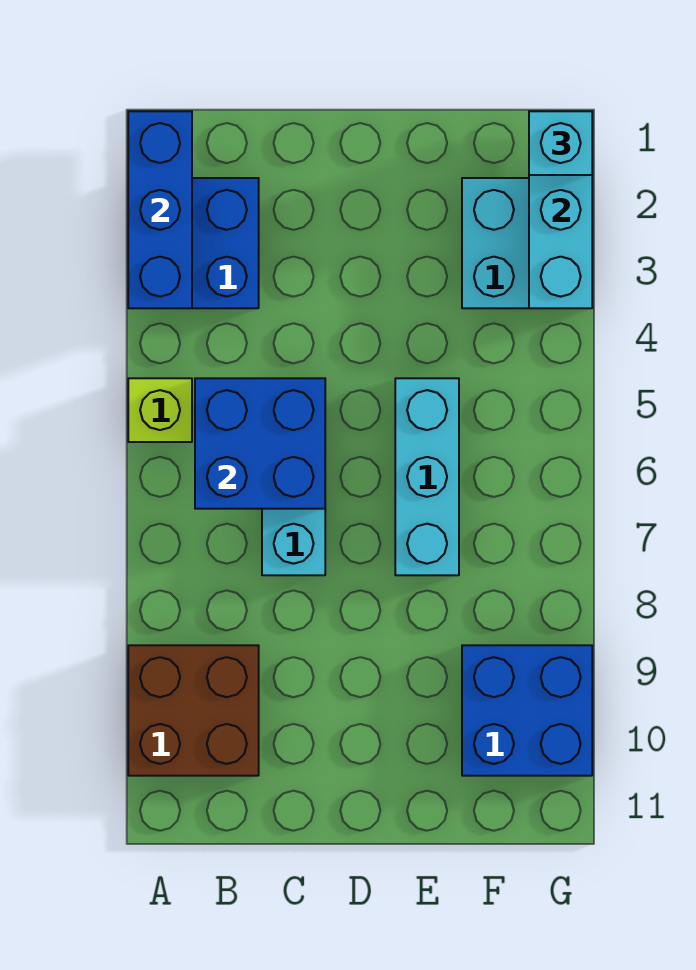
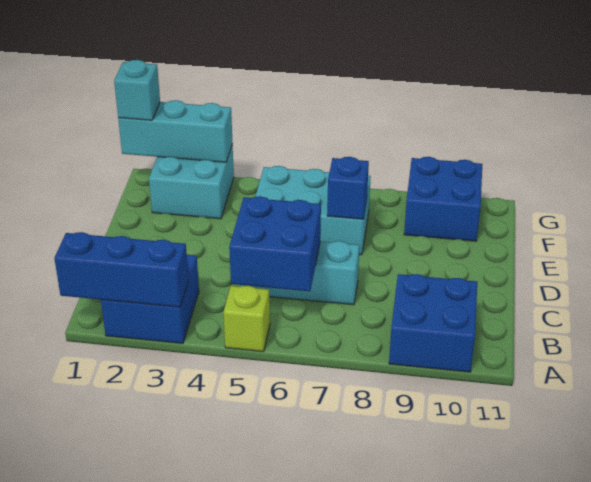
brown 2x2 brick [128,645,259,776] -> blue 2x2 brick [389,274,477,372]
cyan 1x3 brick [395,378,459,575] -> cyan 2x3 brick [255,166,371,255]
none -> blue 1x1 brick [327,157,369,219]

